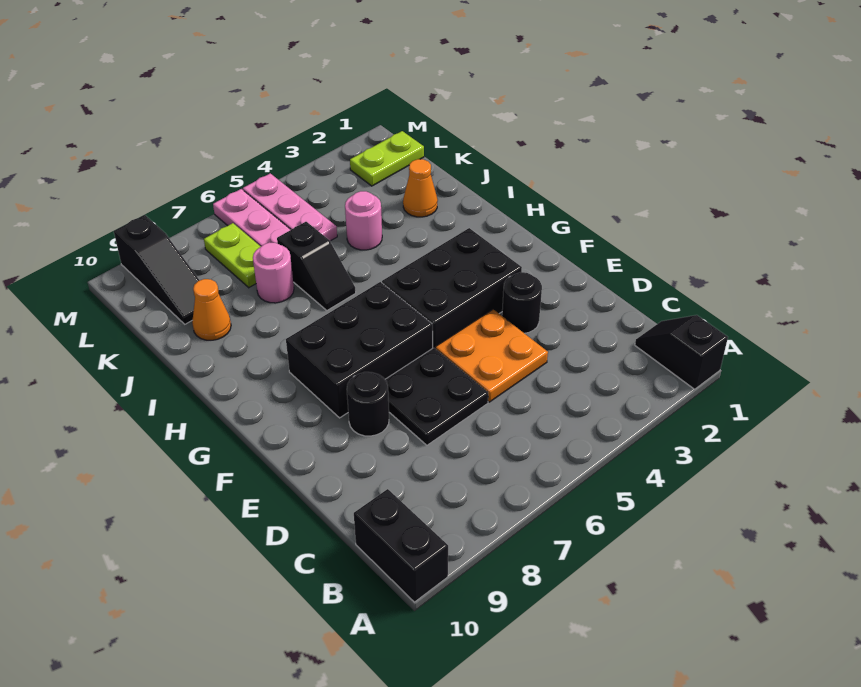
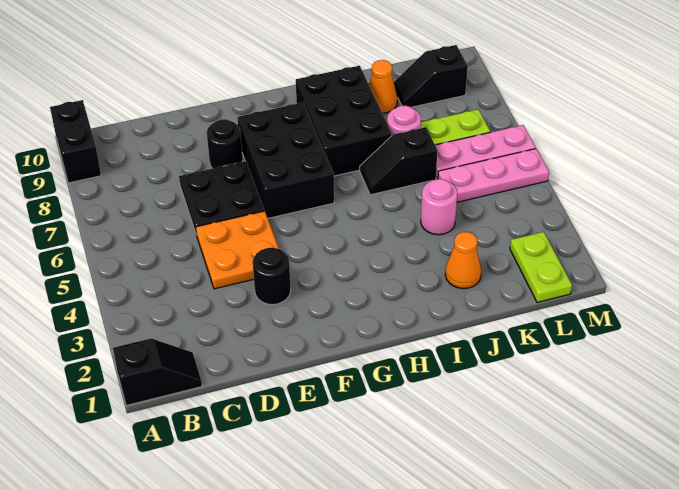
black 1x2 brick [354,489,448,602] -> black 1x2 brick turned to [50,100,101,183]
black 2x3 brick [382,228,522,348] -> black 2x3 brick moved to [296,66,392,176]
black 1x3 slope [114,215,200,324] -> black 1x2 slope [394,45,468,107]

